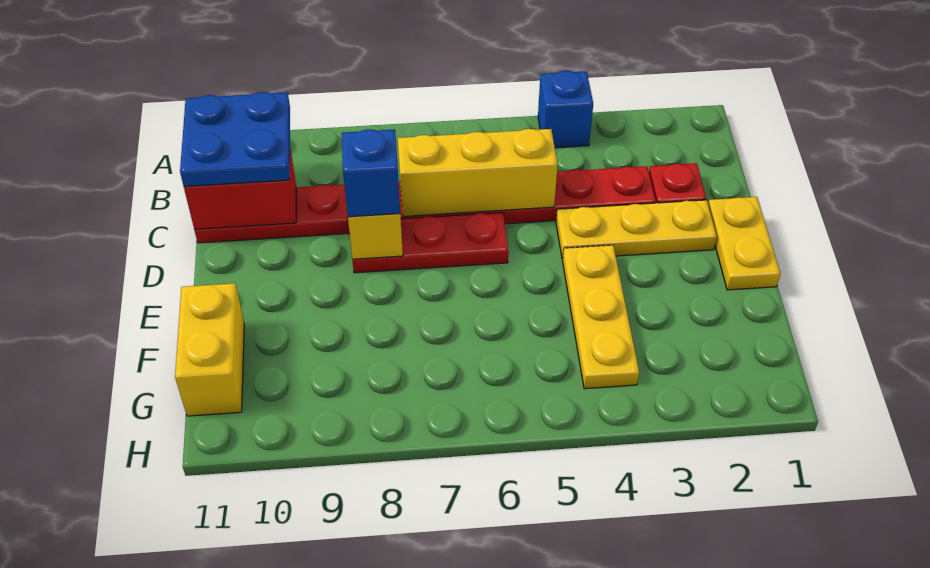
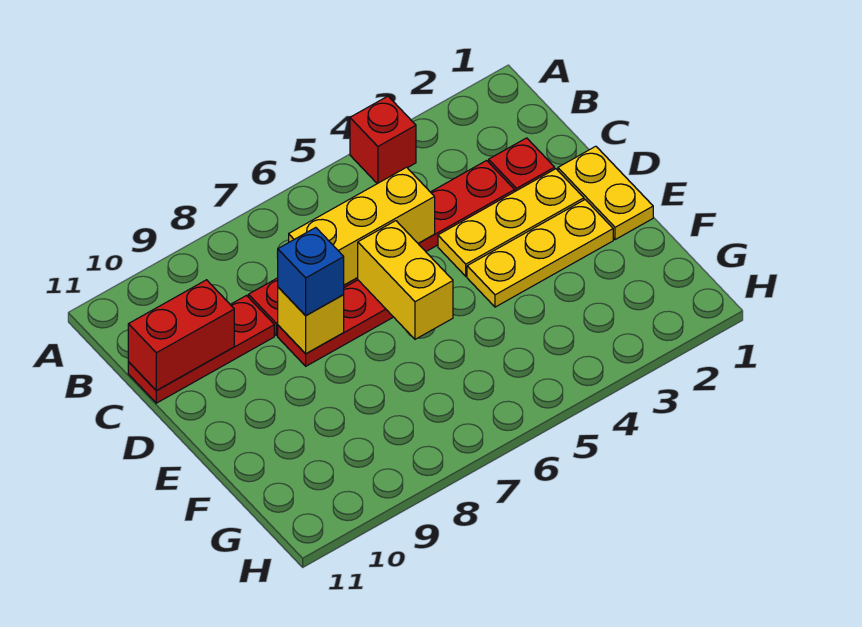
blue 1x1 brick [538,71,593,148] -> red 1x1 brick [350,96,416,184]
blue 2x2 plate [180,92,290,186] -> none
yellow 1x3 plate [562,245,639,389] -> yellow 1x3 plate turned to [467,200,613,307]
yellow 1x2 brick [175,283,244,416] -> yellow 1x2 brick moved to [358,221,453,339]

